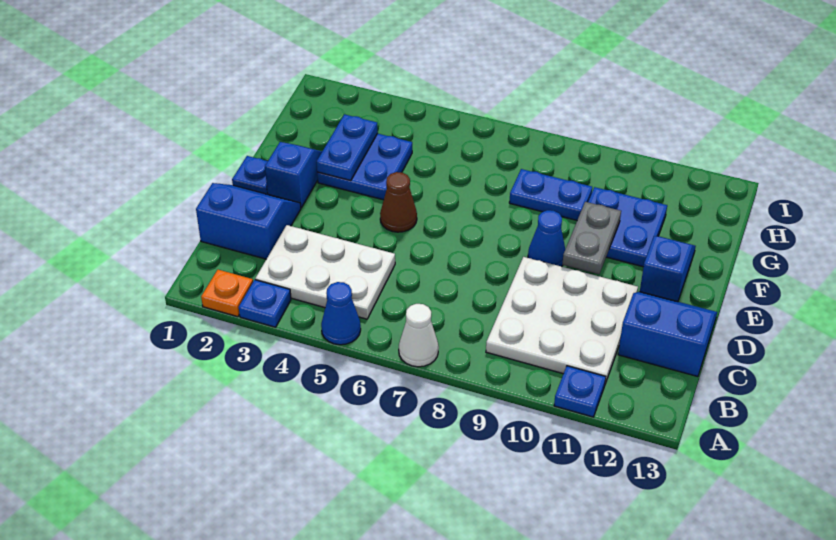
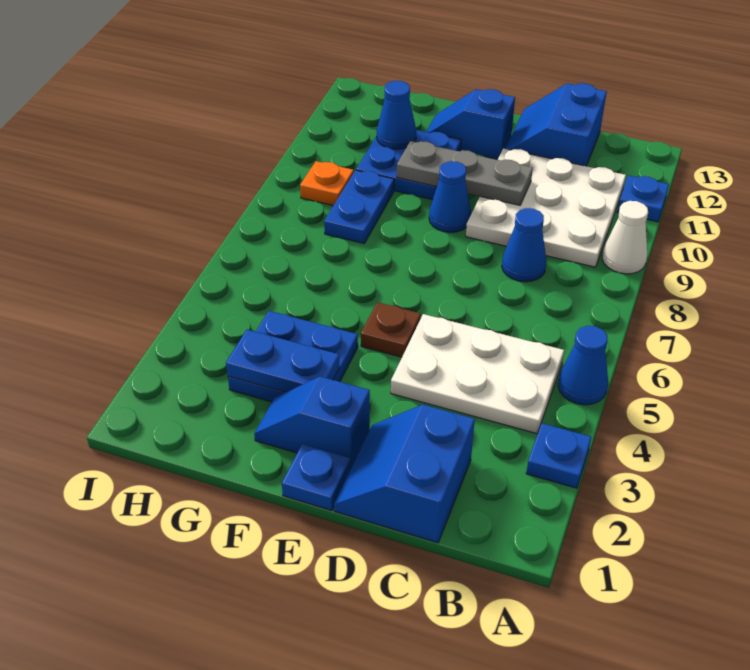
orange 1x1 plate [201,270,253,317] -> orange 1x1 plate moved to [300,161,354,206]
white 1x1 cone [399,304,439,367] -> white 1x1 cone moved to [602,201,648,274]
white 2x3 plate [255,225,395,319] -> white 2x3 plate turned to [391,314,564,434]
none -> blue 1x1 cone [502,208,547,282]
brown 1x1 cone [380,172,417,232] -> brown 1x1 plate [361,302,421,357]
grey 1x2 plate [562,202,621,274] -> grey 1x3 plate [397,141,533,205]
none -> blue 1x1 cone [377,81,417,149]

